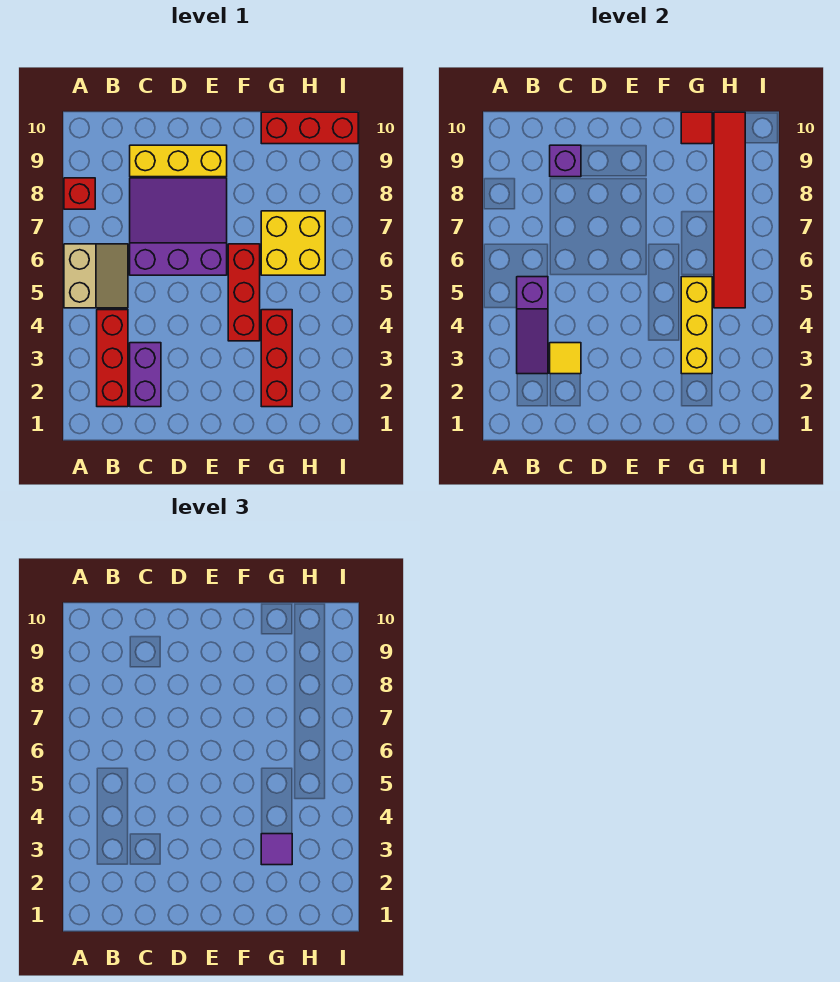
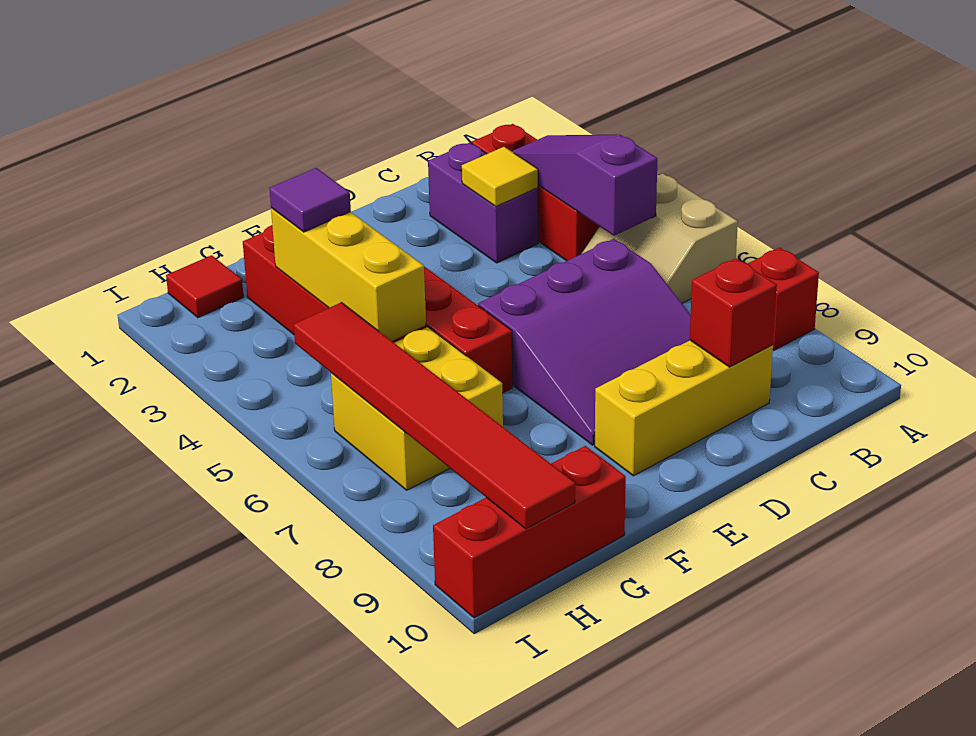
purple 1x1 brick [550,145,581,177] -> red 1x1 brick [690,259,777,367]
red 1x1 tile [681,112,712,144] -> red 1x1 tile moved to [166,255,244,318]

